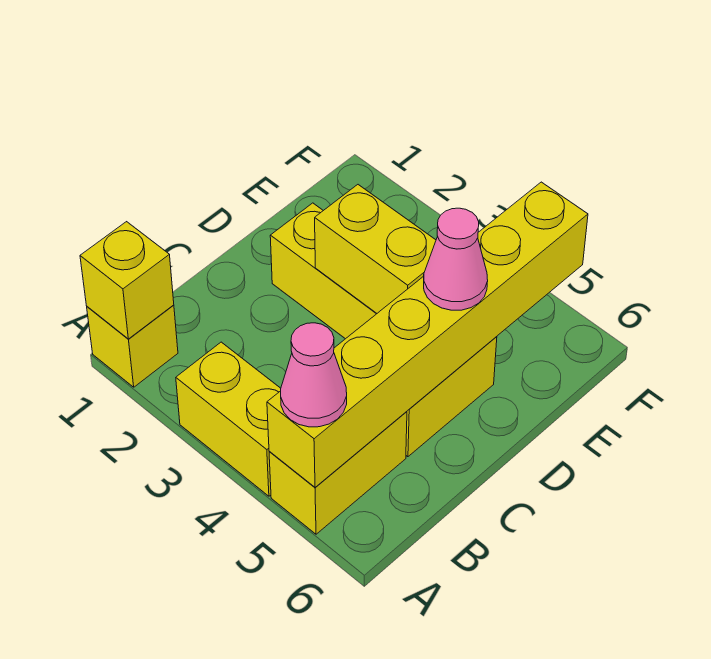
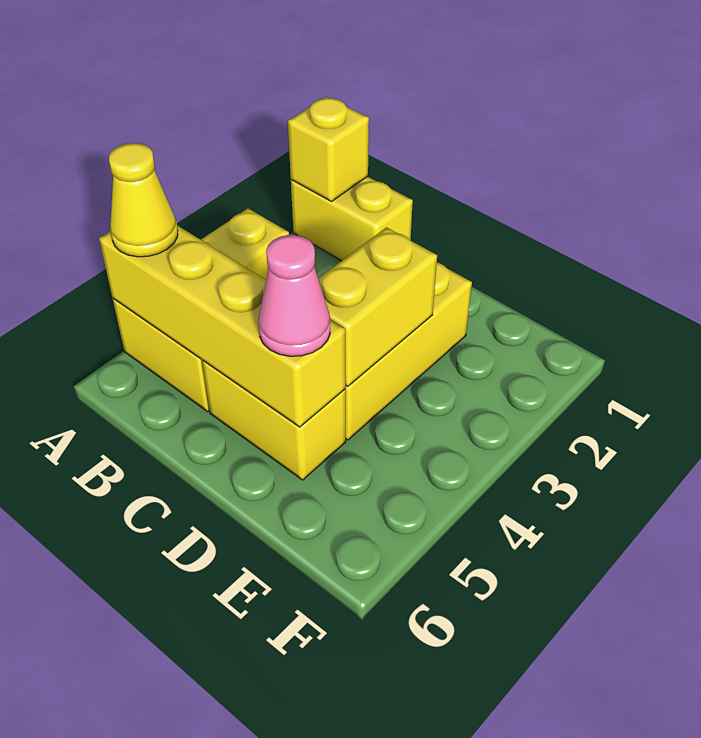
yellow 1x1 brick [87,305,178,387] -> yellow 1x2 brick [291,176,413,261]
yellow 1x6 brick [267,182,588,487] -> yellow 1x4 brick [99,225,346,427]
pink 1x1 cone [281,323,347,427] -> yellow 1x1 cone [109,143,178,257]

